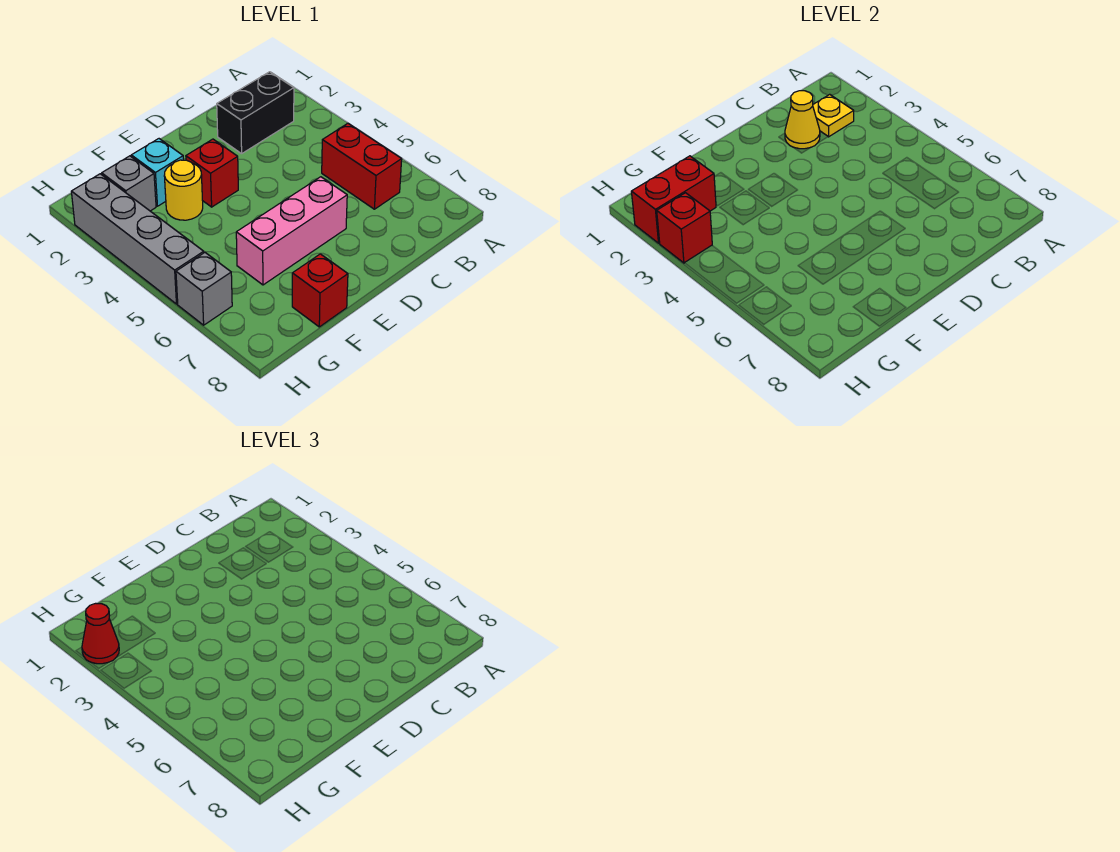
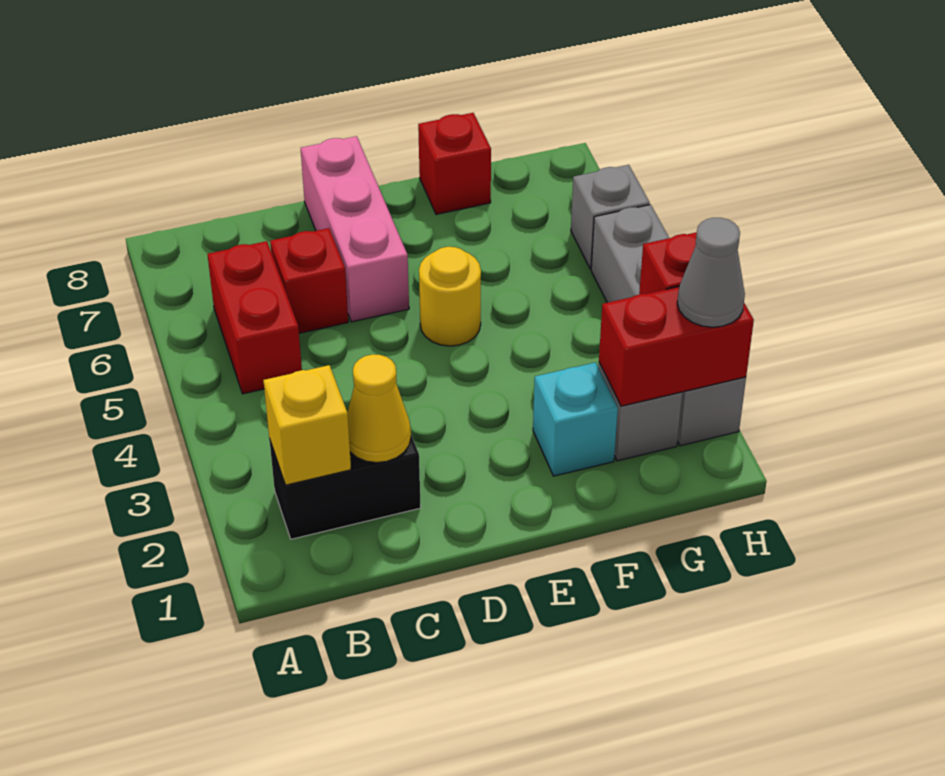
yellow 1x1 plate [813,94,854,137] -> yellow 1x1 brick [263,365,351,485]
pink 1x3 brick [236,177,347,285] -> pink 1x3 brick turned to [301,136,409,322]
red 1x1 brick [186,139,238,207] -> red 1x1 brick moved to [270,228,348,333]
yellow 1x1 round brick [164,160,203,220] -> yellow 1x1 round brick moved to [419,247,481,346]
red 1x1 cone [82,603,119,664] -> grey 1x1 cone [677,218,745,327]

